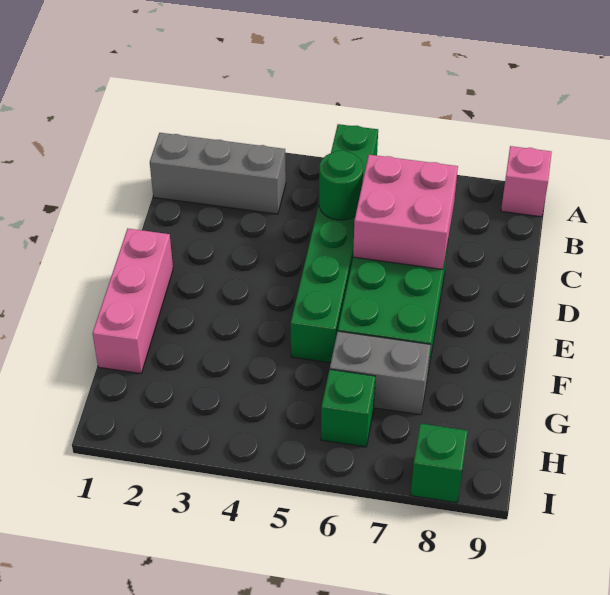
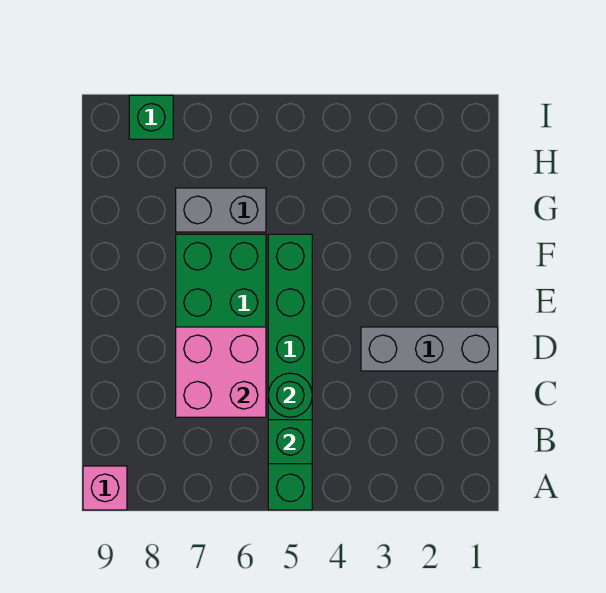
grey 1x3 brick [150,133,286,214] -> grey 1x3 brick moved to [361,327,498,371]
pink 1x3 brick [92,229,173,374] -> none
green 1x1 brick [321,369,375,447] -> green 1x1 brick moved to [268,420,312,464]

